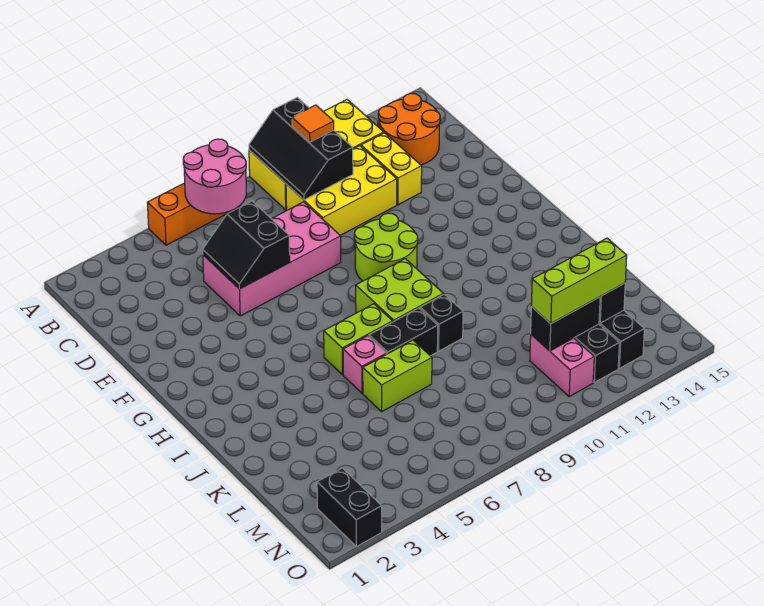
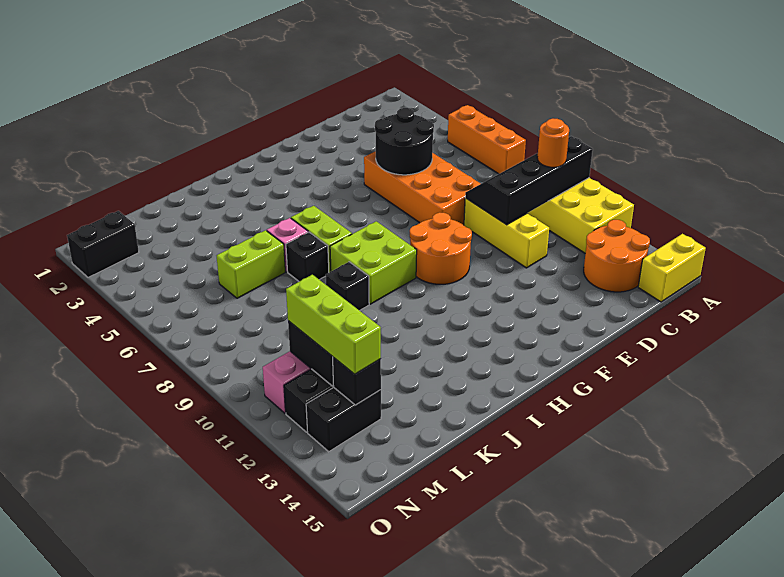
pink 2x2 round brick [183,139,246,214] -> none
black 2x3 slope [249,98,353,200] -> black 2x4 slope [465,136,593,225]
orange 1x1 tile [292,105,334,142] -> orange 1x1 round brick [537,118,569,167]
yellow 2x3 brick [286,146,397,235] -> yellow 1x3 brick [464,198,549,268]
yellow 1x2 brick [361,133,422,205] -> yellow 1x2 brick moved to [638,234,706,302]
pink 2x4 brick [203,202,341,316] -> orange 2x4 brick [364,151,481,225]
black 2x2 slope [203,201,290,289] -> black 2x2 round brick [375,108,434,175]
lime 2x2 round brick [354,213,418,281] -> orange 2x2 round brick [410,212,472,284]
black 1x2 brick [369,308,438,356] -> black 1x1 brick [286,232,329,282]
lime 1x2 brick [363,340,432,412] -> lime 1x2 brick turned to [217,230,285,298]

